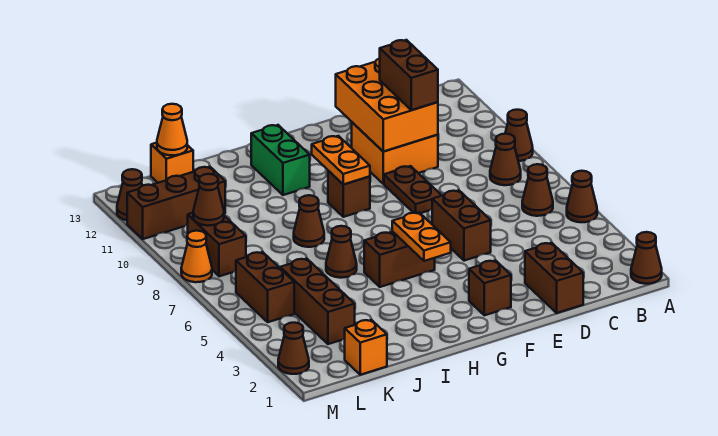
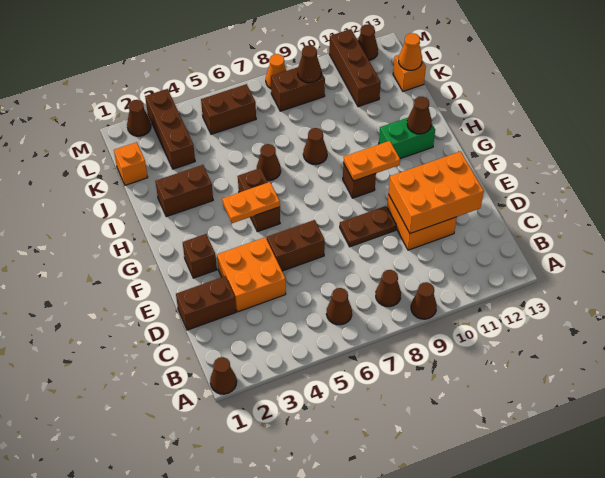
brown 1x1 cone [567,171,597,222] -> brown 1x1 cone moved to [407,97,432,134]
none -> orange 2x2 brick [217,237,286,312]
brown 1x2 brick [380,40,438,110] -> brown 1x2 brick moved to [156,165,213,217]
brown 1x3 brick [280,258,355,344] -> brown 1x3 brick turned to [145,89,195,169]

